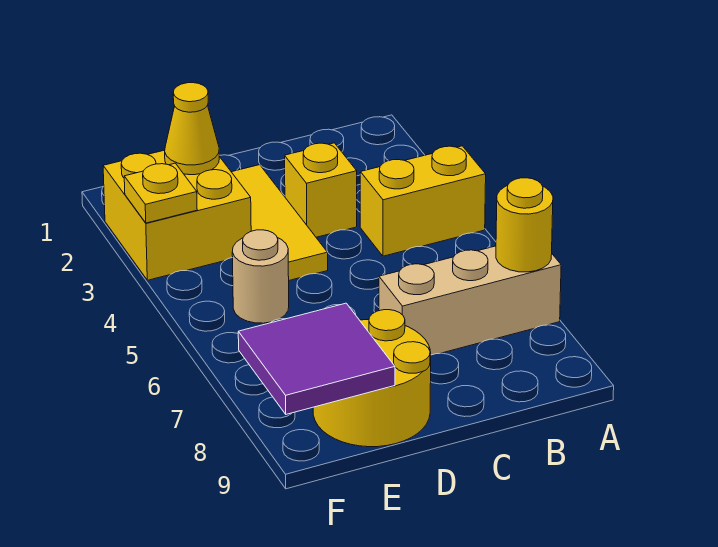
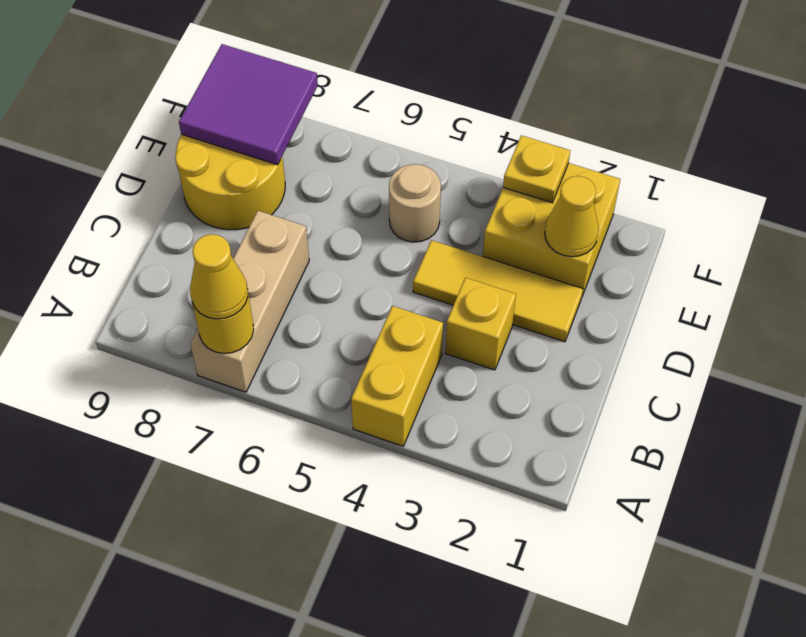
none -> yellow 1x1 cone [190,234,248,319]

